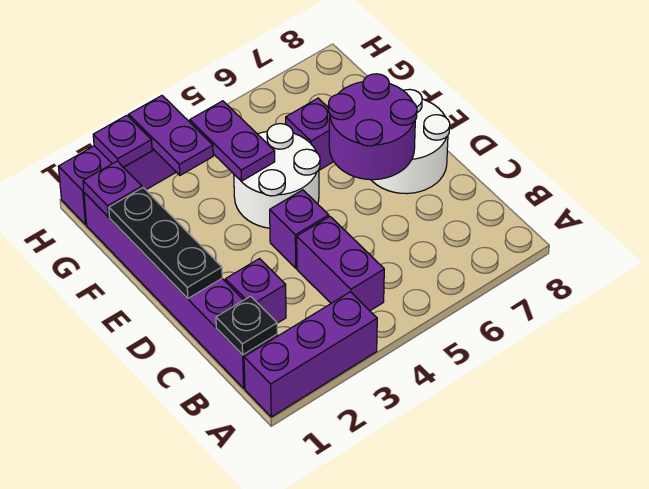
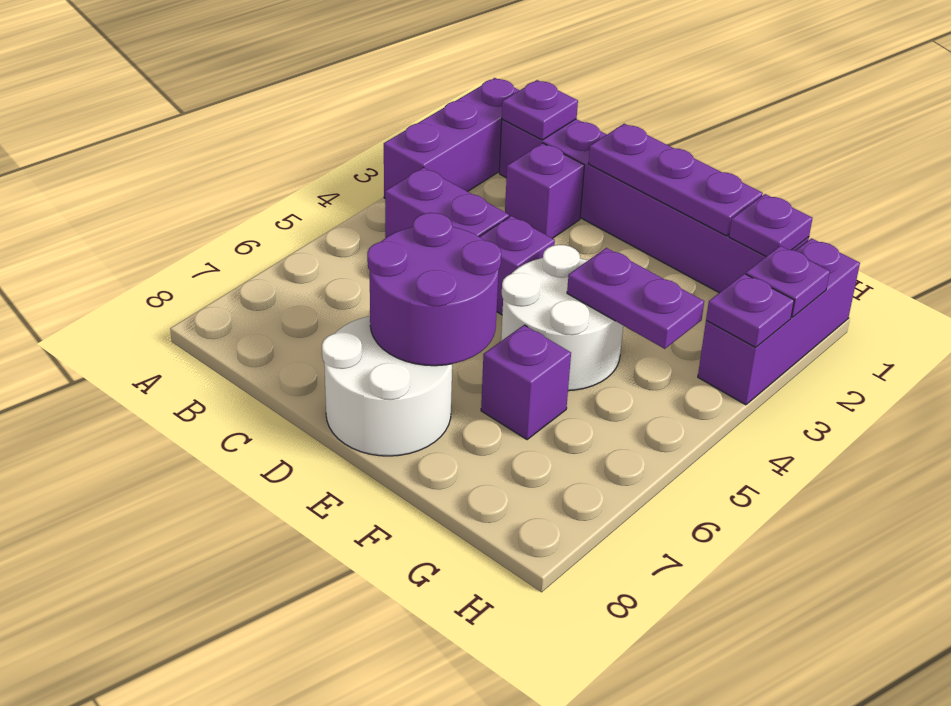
black 1x1 plate [216,296,277,355] -> purple 1x1 plate [502,80,578,140]
black 1x3 plate [109,188,222,298] -> purple 1x3 plate [588,124,763,236]
purple 1x2 plate [129,96,213,175] -> purple 1x1 plate [706,274,794,348]

